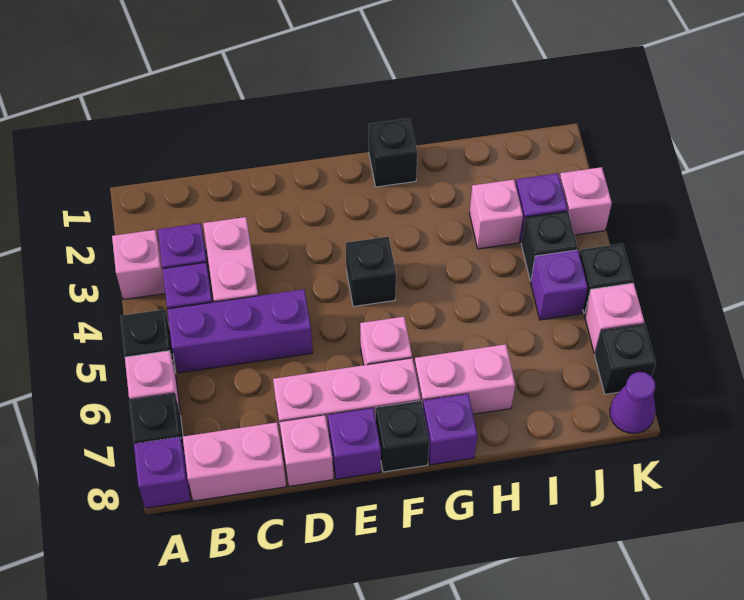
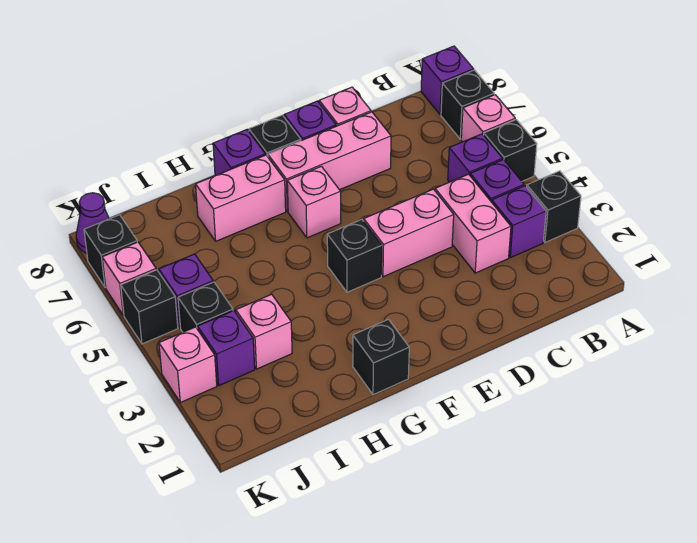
pink 1x1 brick [112,230,165,300] -> black 1x1 brick [527,171,581,242]
purple 1x3 brick [167,289,313,373] -> purple 1x1 brick [448,134,502,182]
pink 1x2 brick [183,422,286,501] -> pink 1x2 brick moved to [364,189,454,277]

